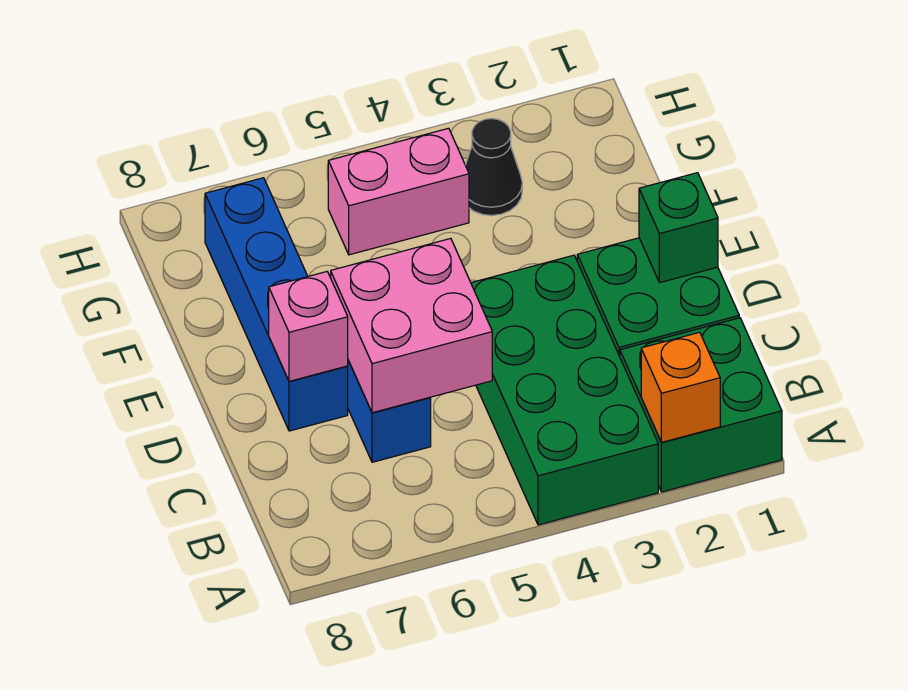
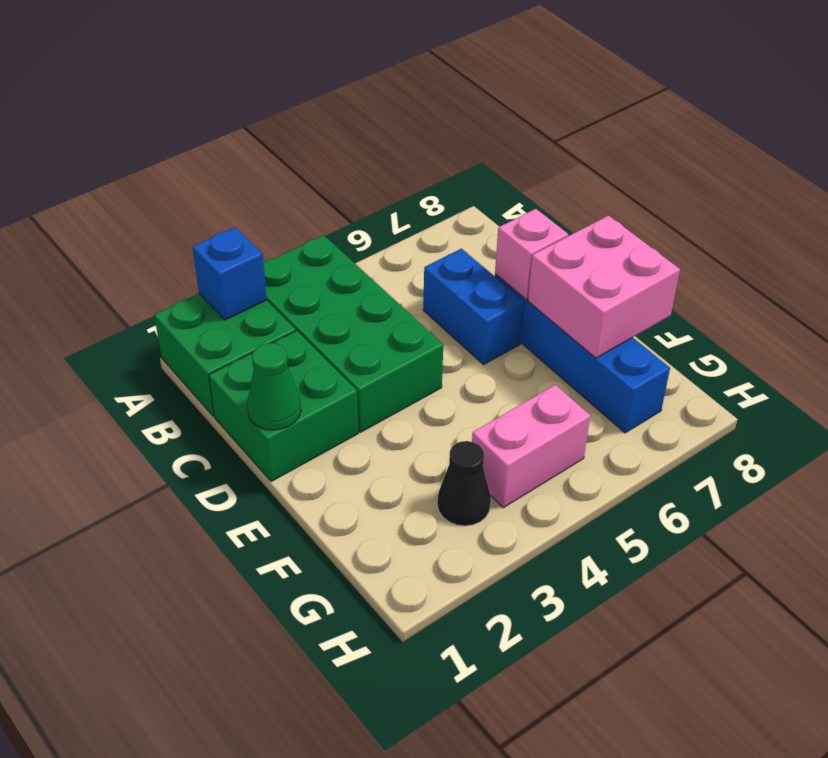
orange 1x1 brick [641,332,720,442] -> blue 1x1 brick [193,227,267,320]
pink 2x2 brick [331,239,492,413] -> pink 2x2 brick moved to [528,216,680,358]
green 1x1 brick [639,173,718,283] -> green 1x1 cone [247,343,301,430]

